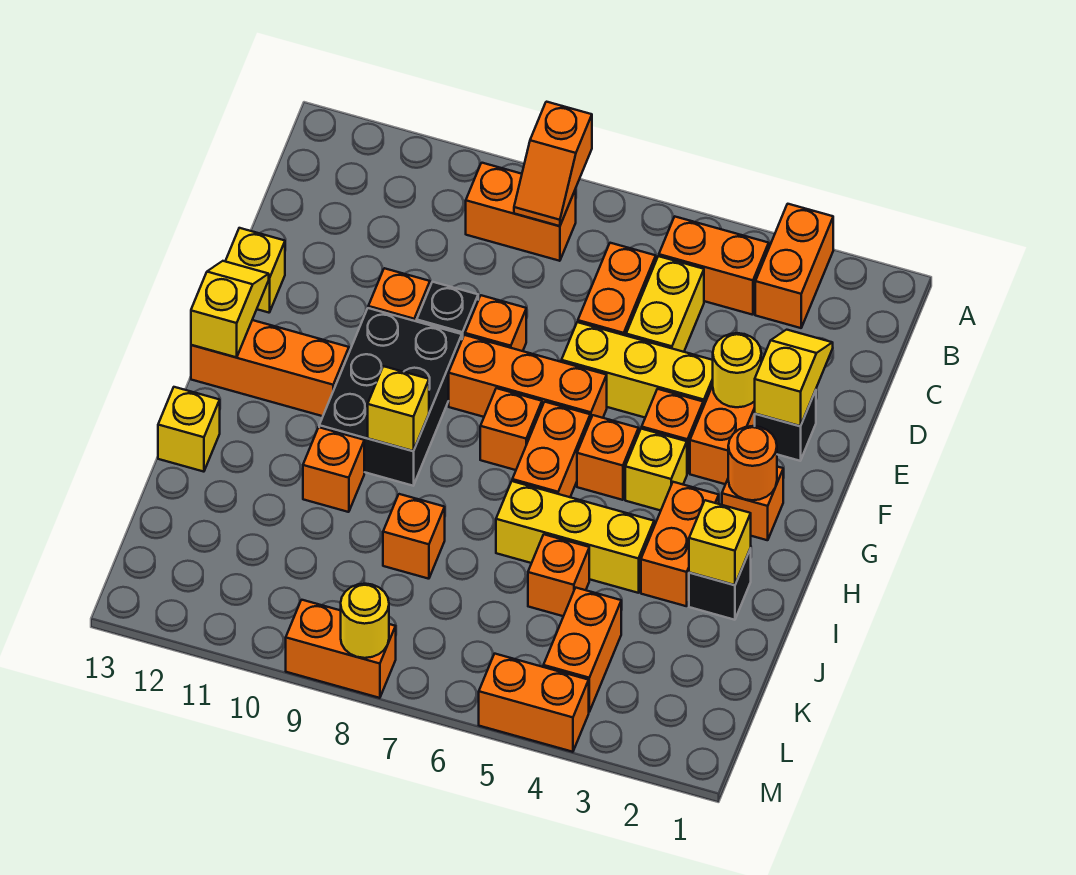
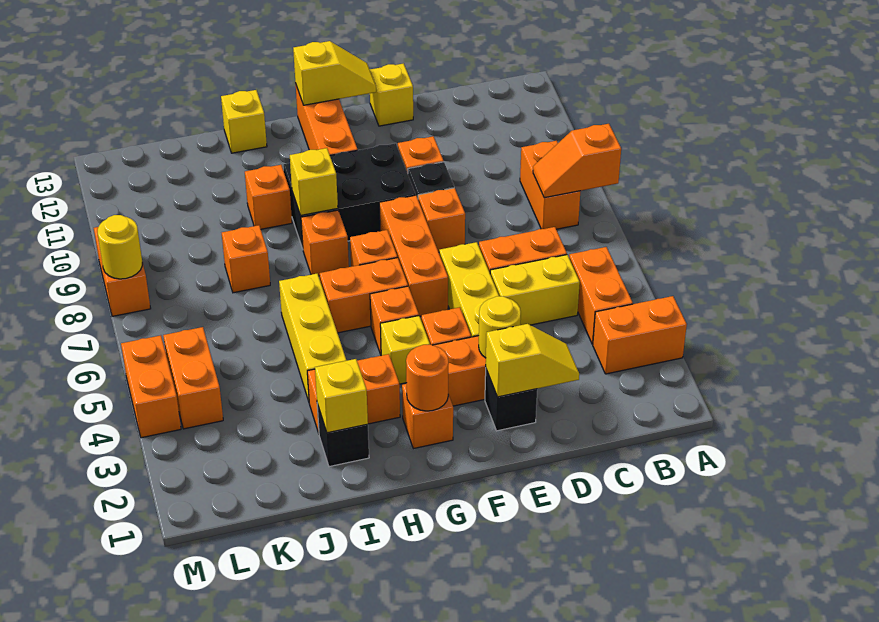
orange 1x1 brick [528,534,589,616] -> orange 1x1 brick moved to [301,210,349,276]
orange 1x2 brick [543,588,621,712] -> orange 1x2 brick turned to [163,327,223,429]

